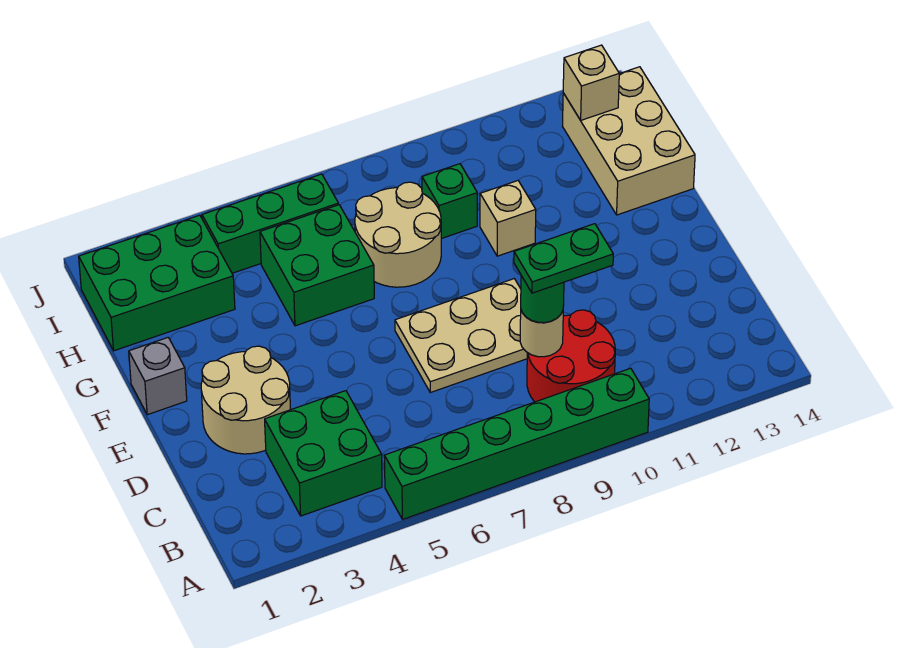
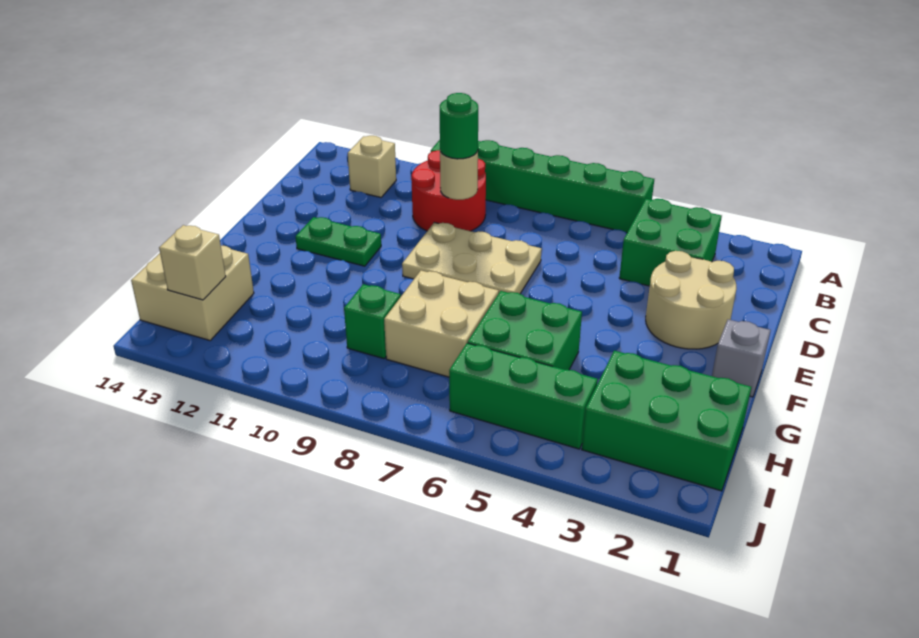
green 1x2 plate [514,224,613,293] -> green 1x2 plate moved to [295,217,381,266]
tan 2x2 round brick [355,182,441,287] -> tan 2x2 brick [384,271,499,377]
tan 1x1 brick [480,181,536,256] -> tan 1x1 brick moved to [348,136,396,197]
tan 2x3 brick [562,67,695,215] -> tan 2x2 brick [131,246,254,340]

